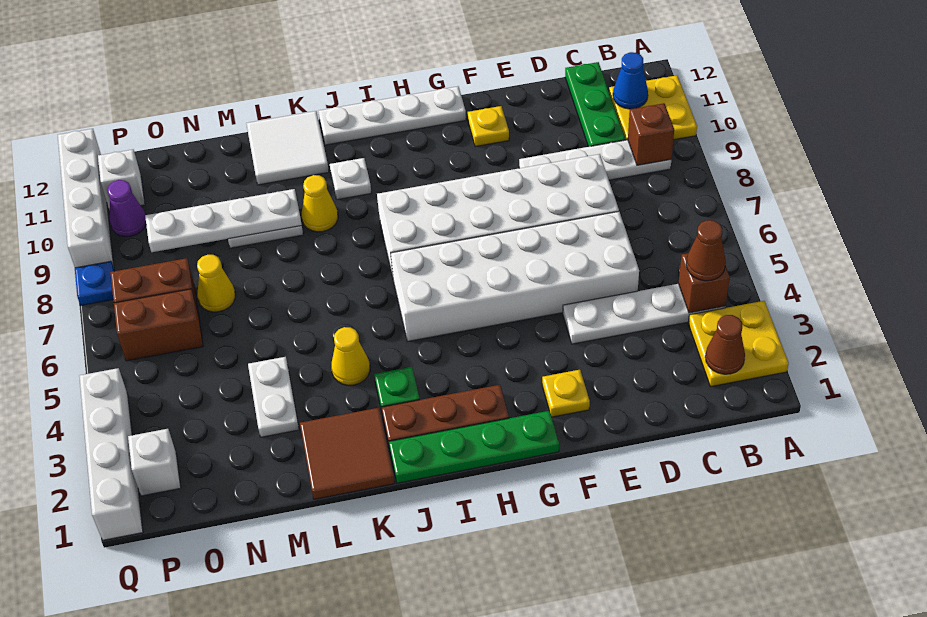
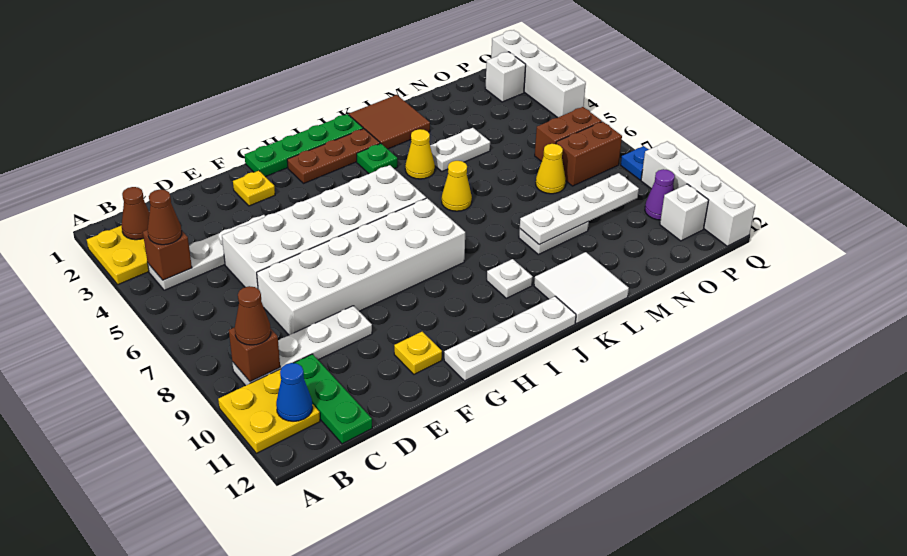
none -> brown 1x1 cone [235,286,271,345]
yellow 1x1 cone [302,175,338,232] -> yellow 1x1 cone moved to [442,161,472,211]
white 1x2 plate [248,357,299,437] -> white 1x2 plate turned to [430,128,490,171]

